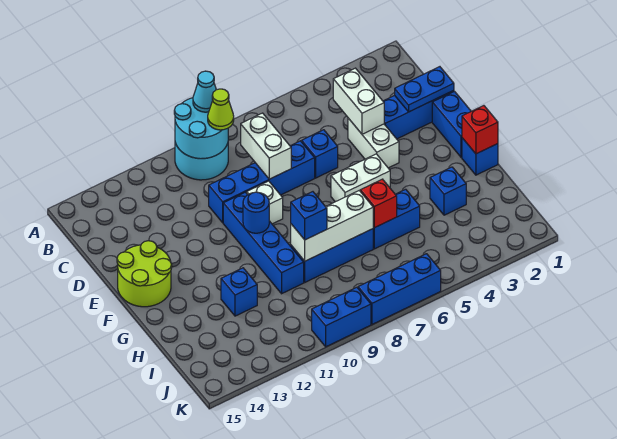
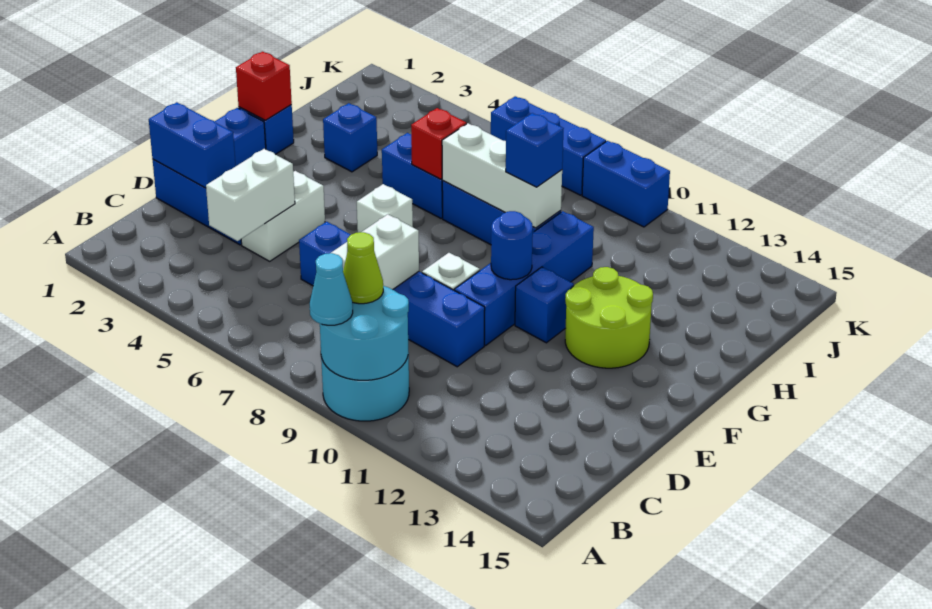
blue 1x2 plate [395,67,454,112] -> blue 1x2 brick [149,102,236,188]
lime 2x2 round brick [117,241,172,307] -> lime 2x2 round brick moved to [565,267,653,368]
white 1x2 brick [331,154,390,202] -> white 1x1 brick [357,184,413,233]
blue 1x1 brick [221,268,257,316] -> blue 1x1 brick moved to [515,267,574,343]

